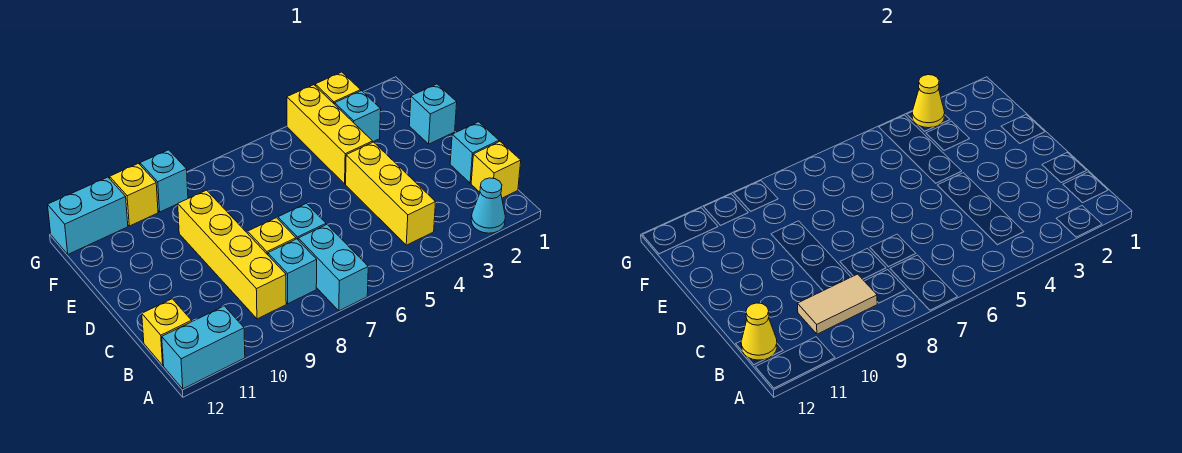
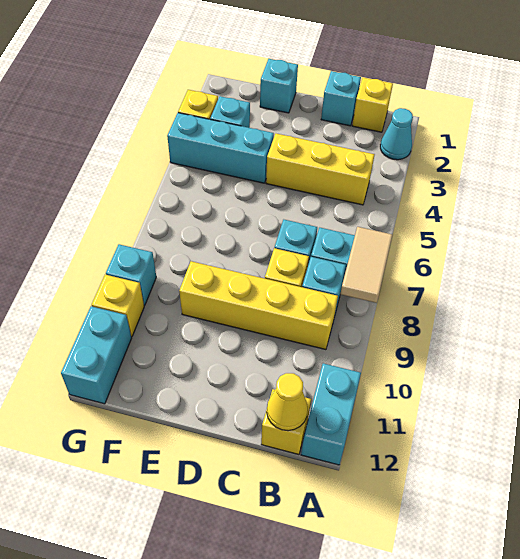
tan 1x2 tile [798,274,877,334] -> tan 1x2 tile moved to [341,227,393,303]
yellow 1x3 brick [287,85,373,184] -> cyan 1x3 brick [167,113,274,183]
yellow 1x1 cone [912,75,945,128] -> none

